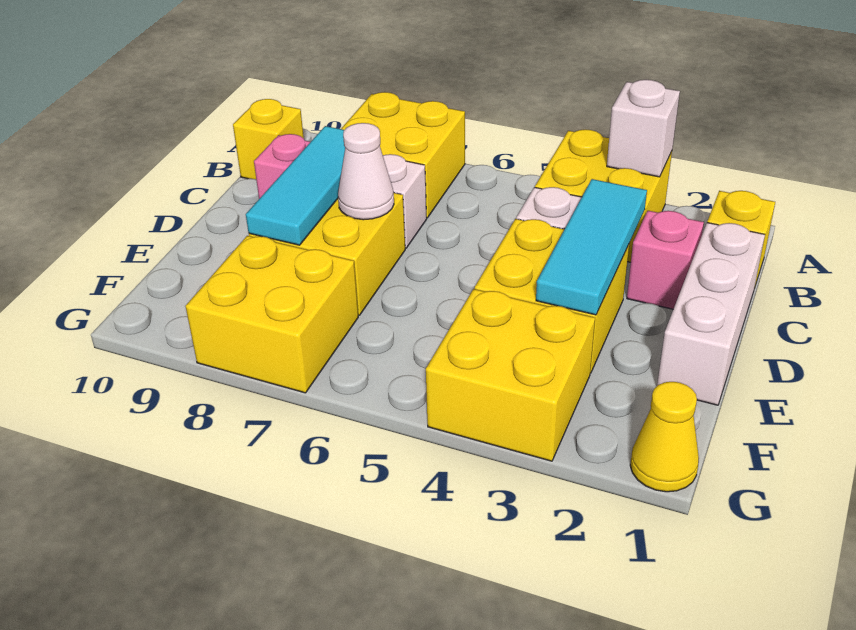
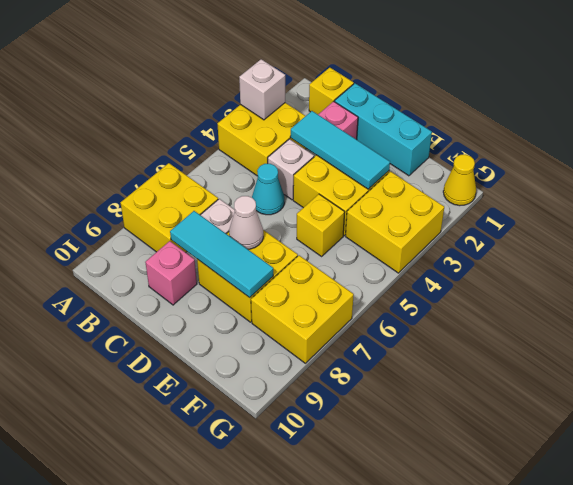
yellow 1x1 brick [233,99,304,179] -> yellow 1x1 brick moved to [297,194,344,256]
white 1x3 brick [657,223,765,405] -> cyan 1x3 brick [335,83,432,176]
none -> cyan 1x1 cone [252,164,284,215]

